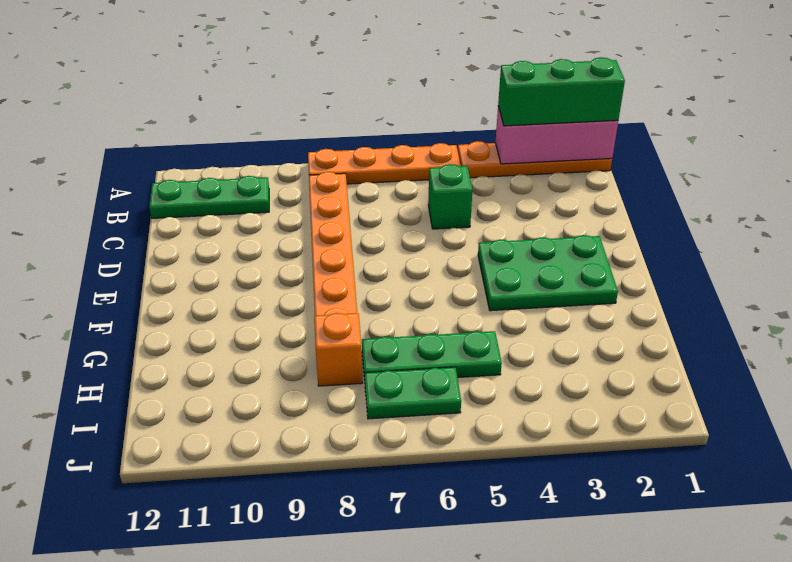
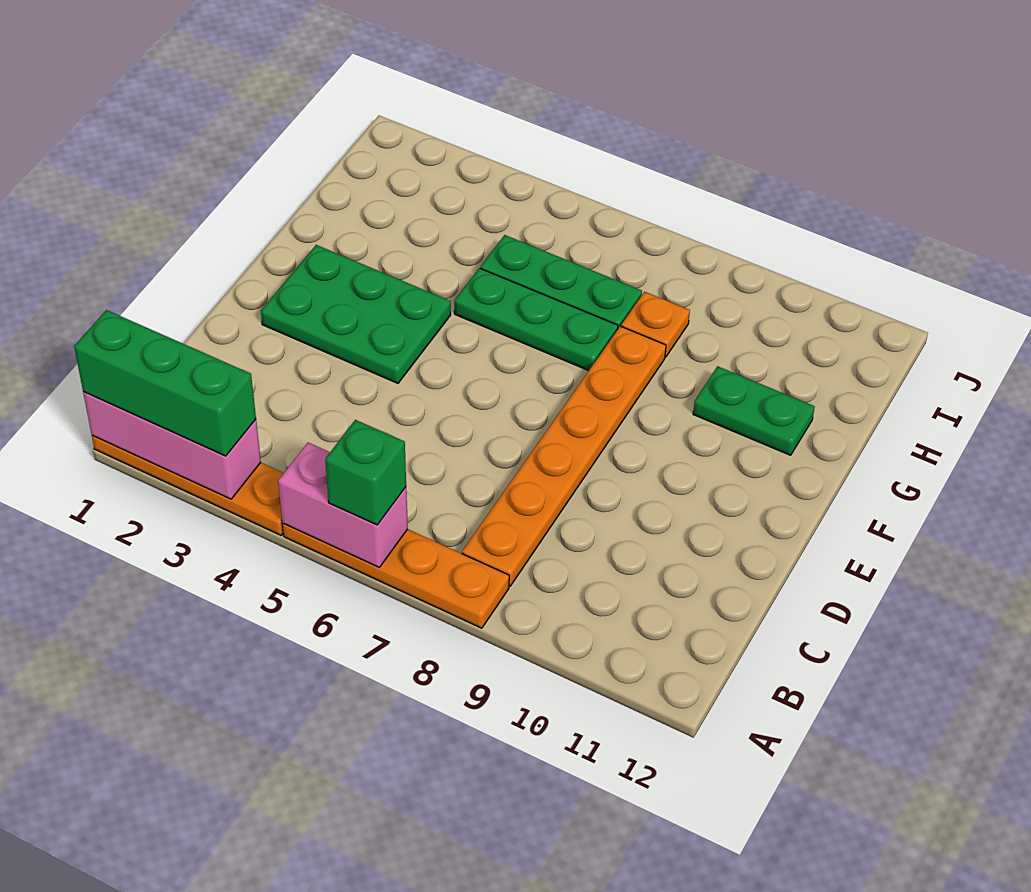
none -> pink 1x2 brick [278,443,408,568]
green 1x3 plate [149,176,269,218] -> green 1x3 plate moved to [454,268,618,371]
green 1x1 brick [428,164,472,229] -> green 1x1 brick moved to [325,420,406,525]
orange 1x1 brick [314,313,362,386] -> orange 1x1 plate [621,292,690,357]
green 1x2 plate [365,367,461,419] -> green 1x2 plate moved to [693,366,815,455]

